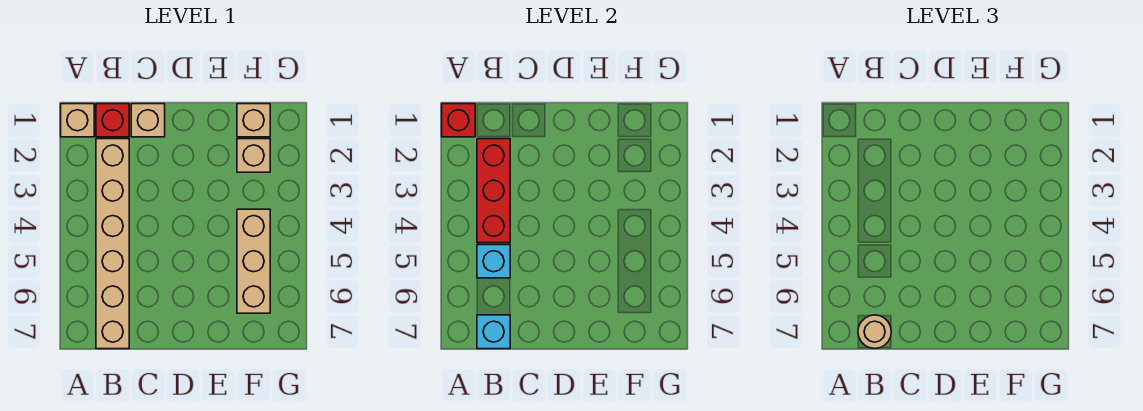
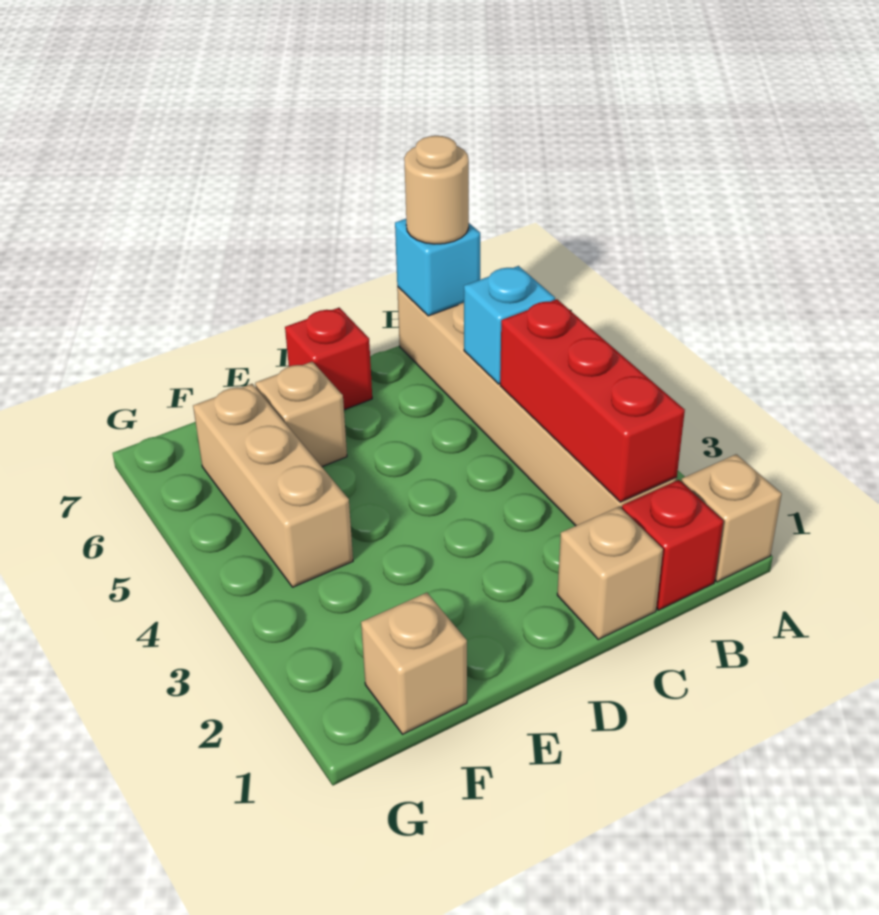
red 1x1 brick [442,104,475,137] -> red 1x1 brick moved to [285,308,372,410]
tan 1x1 brick [237,139,270,172] -> tan 1x1 brick moved to [255,362,347,467]

